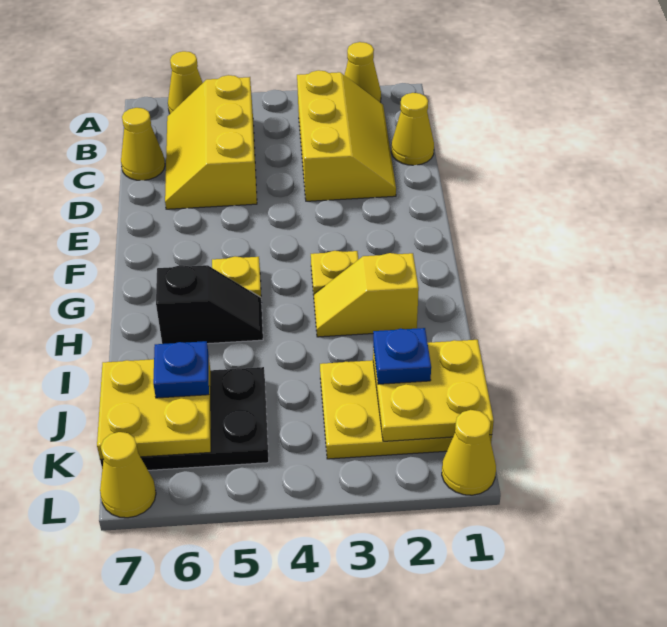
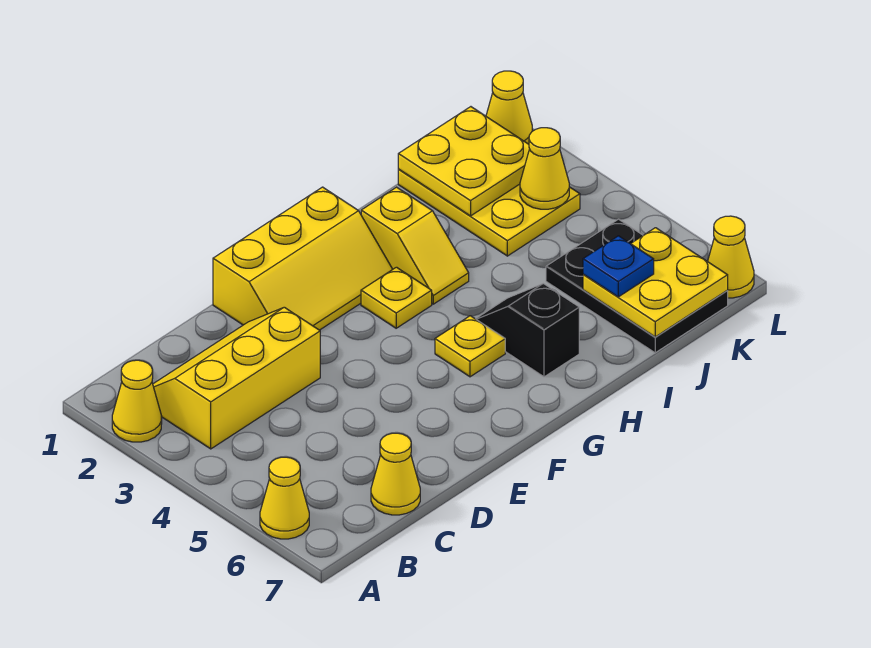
yellow 2x3 slope [165,75,257,209] -> yellow 2x3 slope moved to [213,187,393,330]
yellow 1x1 cone [391,93,434,165] -> yellow 1x1 cone moved to [520,128,569,209]
blue 1x1 plate [373,328,431,384] -> none

